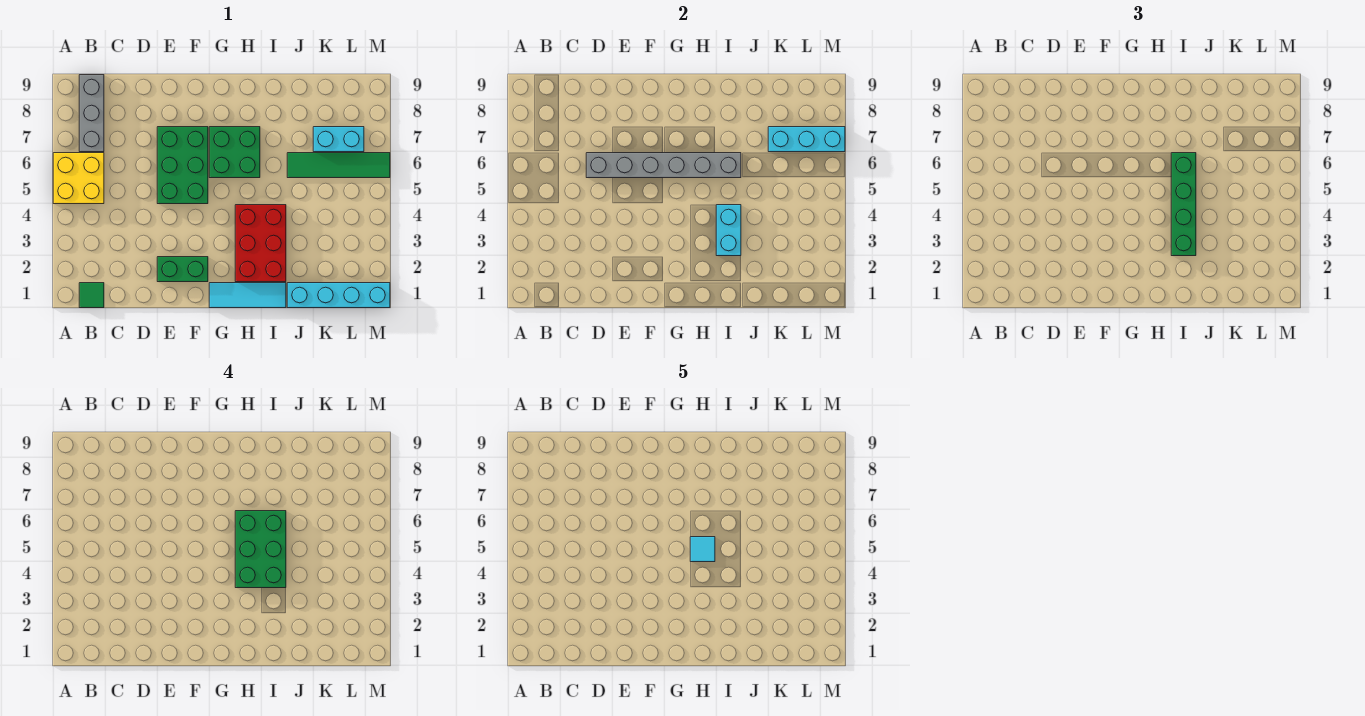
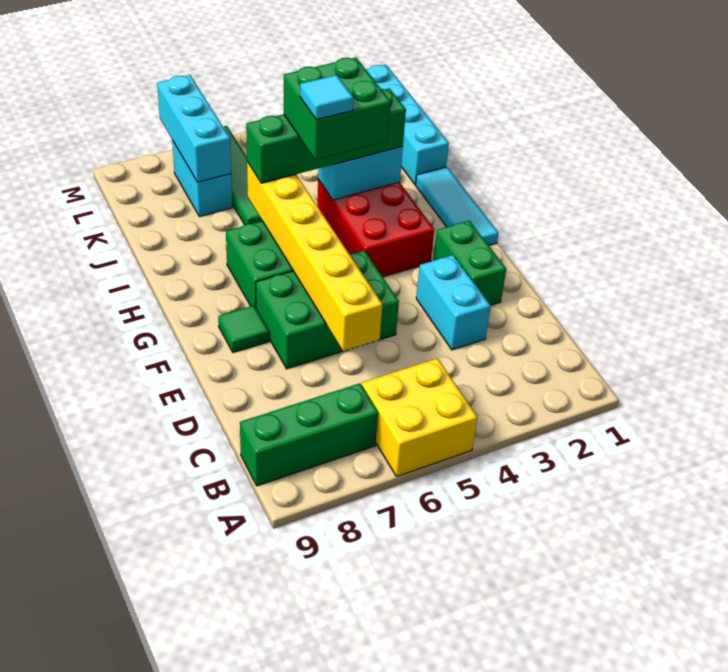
green 1x1 tile [79,283,104,308] -> green 1x1 tile moved to [218,306,269,353]
grey 1x3 brick [79,75,104,152] -> green 1x3 brick [240,383,378,486]
none -> cyan 1x2 brick [416,255,491,350]
grey 1x6 brick [586,153,741,178] -> yellow 1x6 brick [247,162,383,351]
red 2x3 brick [235,205,286,282] -> red 2x3 brick turned to [317,179,434,277]
green 2x3 brick [235,511,286,588] -> green 2x2 brick [284,58,391,160]

